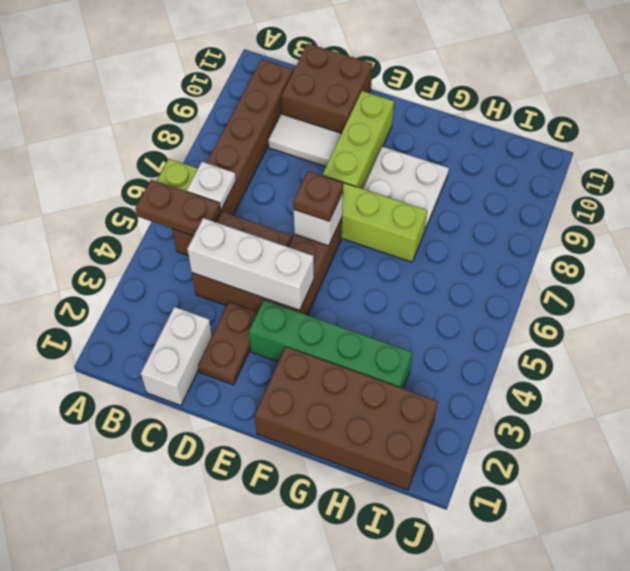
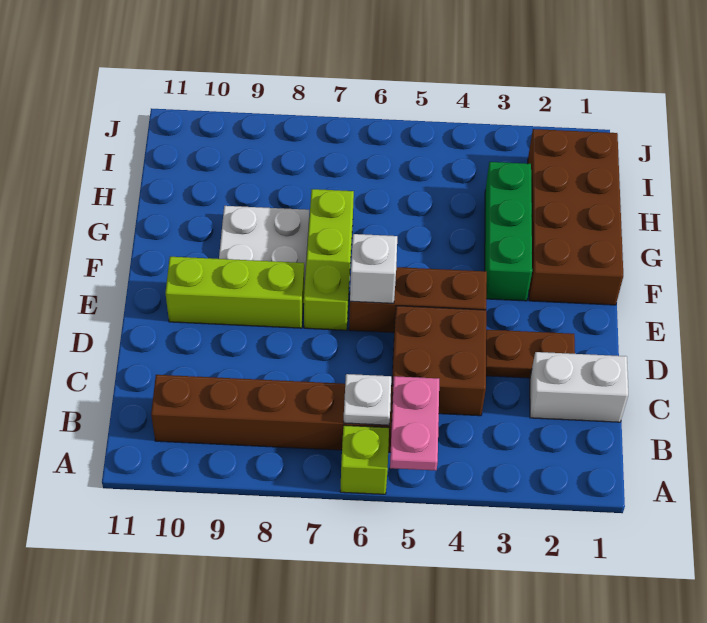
brown 1x2 plate [135,180,221,236] -> pink 1x2 plate [390,376,439,470]
white 1x3 brick [187,218,314,310] -> none
white 1x2 tile [268,114,341,167] -> none
brown 2x2 brick [281,44,373,133] -> none
green 1x4 brick [249,300,413,388] -> green 1x3 brick [485,162,532,301]
brown 1x1 plate [293,171,343,221] -> none

